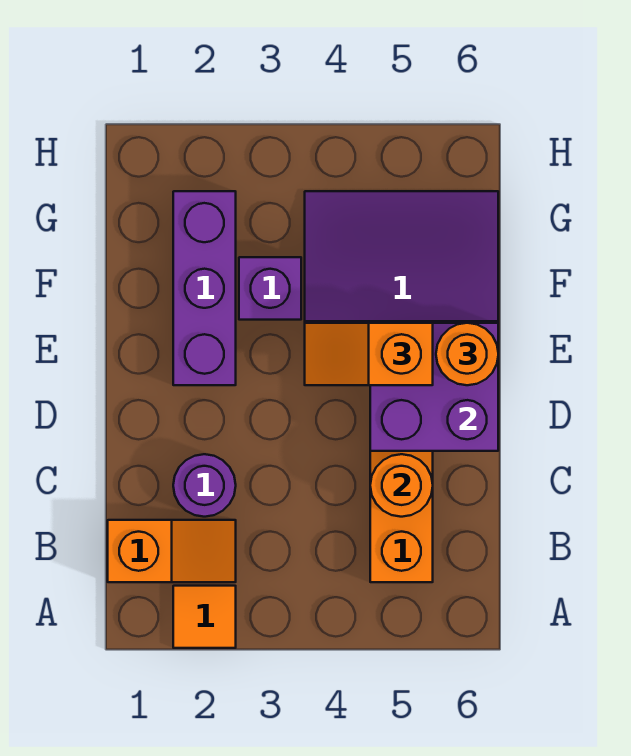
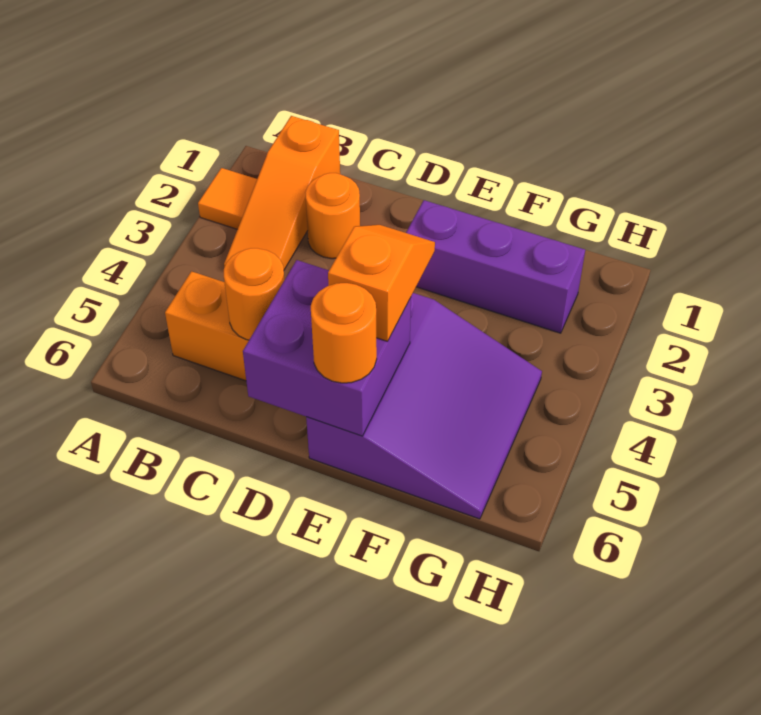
orange 1x2 slope [108,520,236,582] -> orange 1x3 slope [224,116,340,270]
purple 1x1 round brick [173,454,236,517] -> orange 1x1 round brick [305,173,360,259]
purple 1x1 brick [239,257,301,320] -> none

